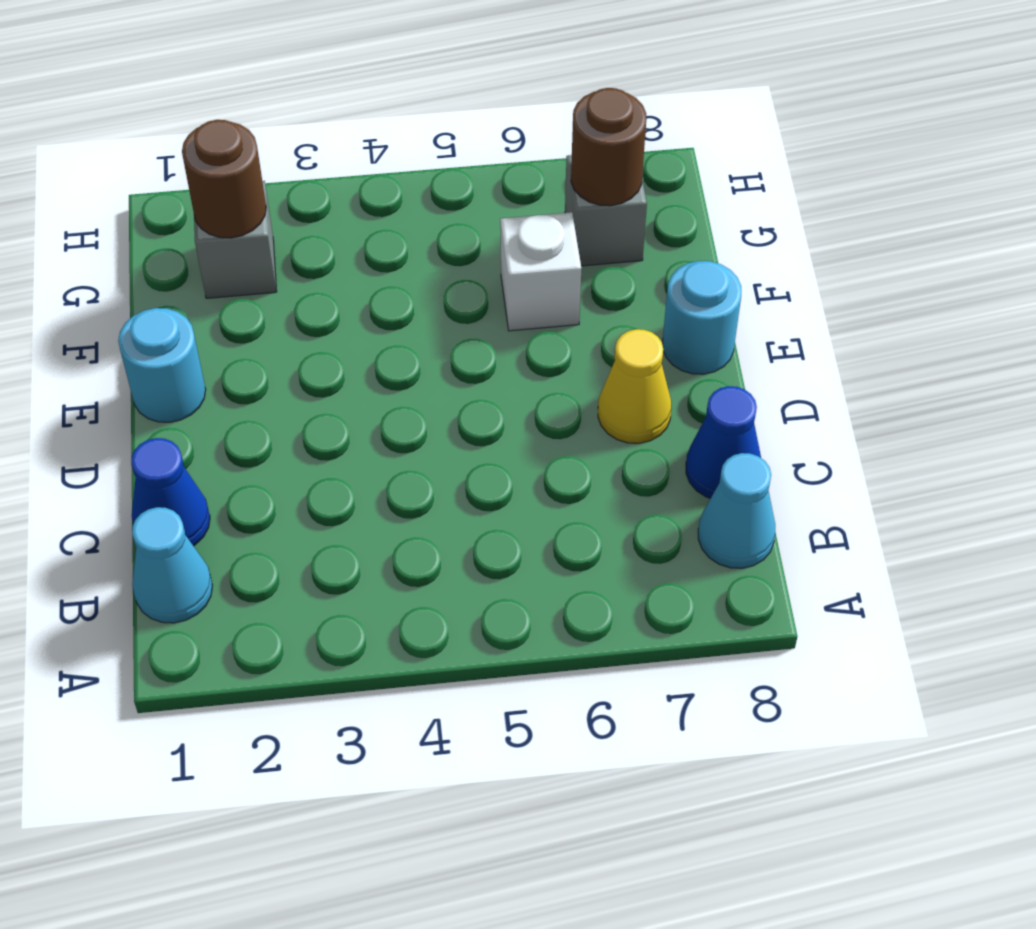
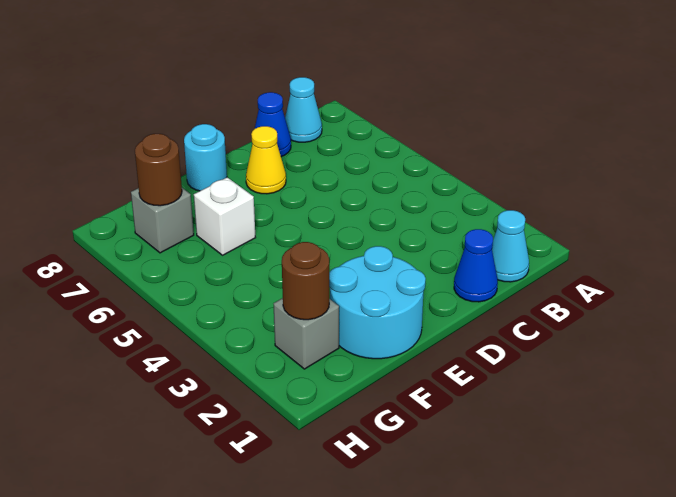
cyan 1x1 round brick [118,308,206,422] -> cyan 2x2 round brick [329,246,426,359]

